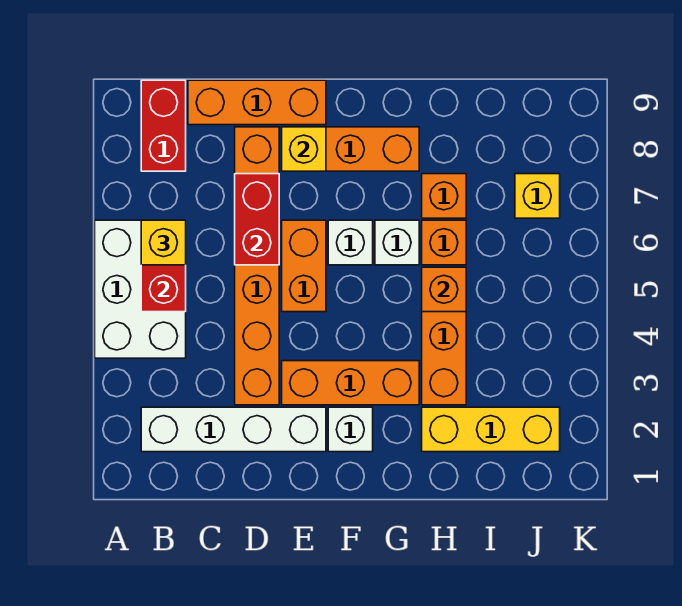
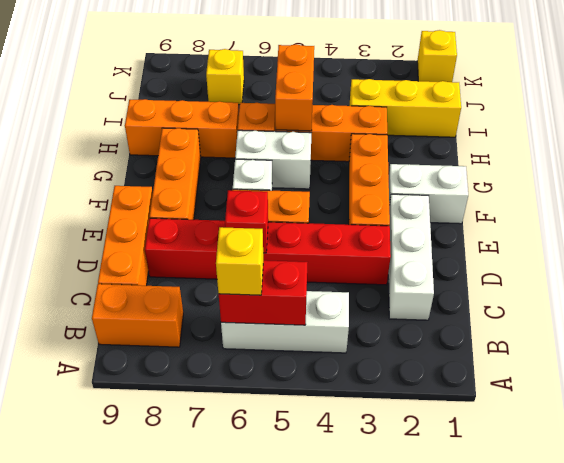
white 2x3 brick [95,220,186,358] -> white 1x3 brick [221,291,349,353]
white 1x4 brick [141,407,326,452] -> white 1x3 brick [388,194,434,320]
red 1x2 brick [141,80,186,171] -> orange 1x2 brick [92,284,183,347]
orange 1x6 brick [235,127,279,405] -> red 1x6 brick [145,218,391,285]
red 1x2 brick [235,174,279,265] -> red 1x1 brick [225,190,268,253]
yellow 1x1 brick [282,127,326,171] -> yellow 1x1 brick moved to [417,30,457,82]
white 1x1 brick [328,407,373,452] -> white 1x2 brick [389,164,468,224]
white 1x1 brick [375,220,419,265] -> white 1x2 brick [235,130,311,189]
yellow 1x3 brick [422,407,560,452] -> yellow 1x3 brick turned to [349,79,461,137]
orange 1x1 brick [422,267,466,312] -> orange 1x2 brick [275,44,314,131]
orange 1x1 brick [422,174,466,218] -> orange 1x3 brick [125,99,239,158]

